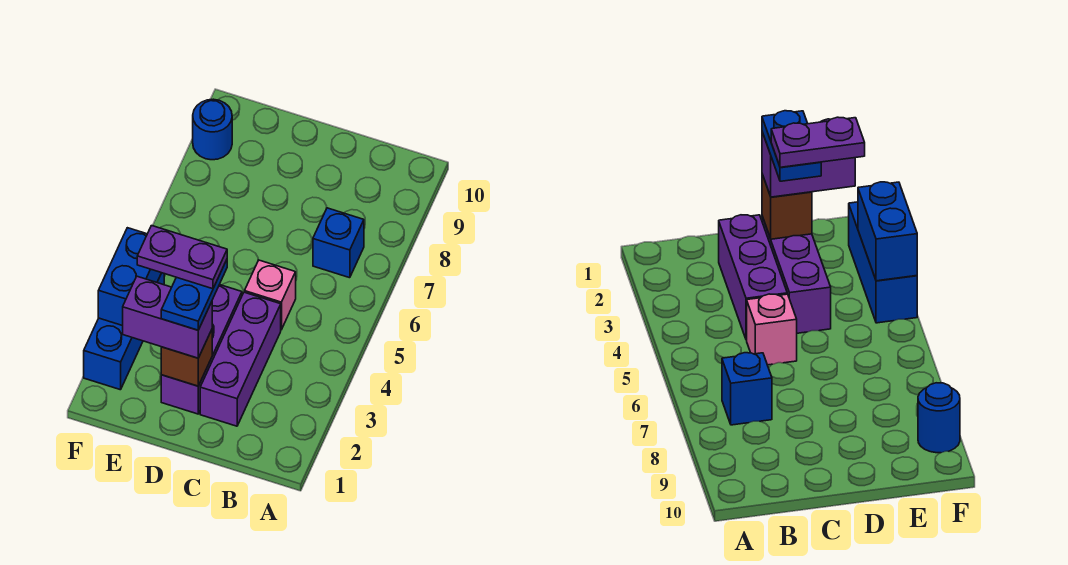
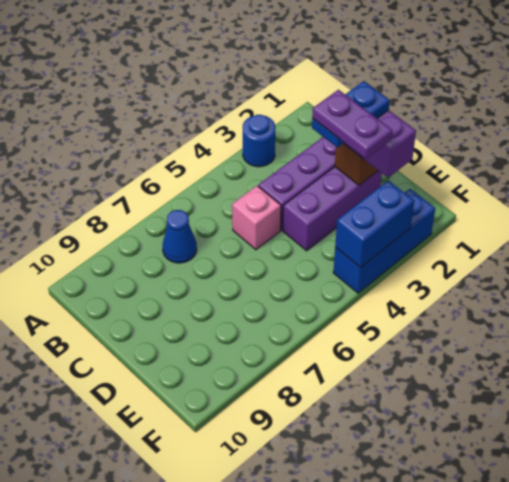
blue 1x1 brick [313,208,364,278] -> blue 1x1 cone [163,210,197,263]
blue 1x1 round brick [193,99,232,160] -> blue 1x1 round brick moved to [243,115,275,167]

